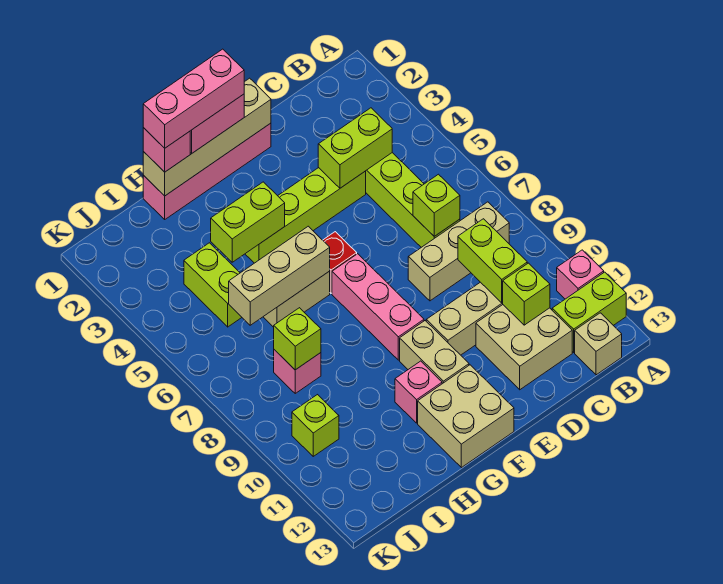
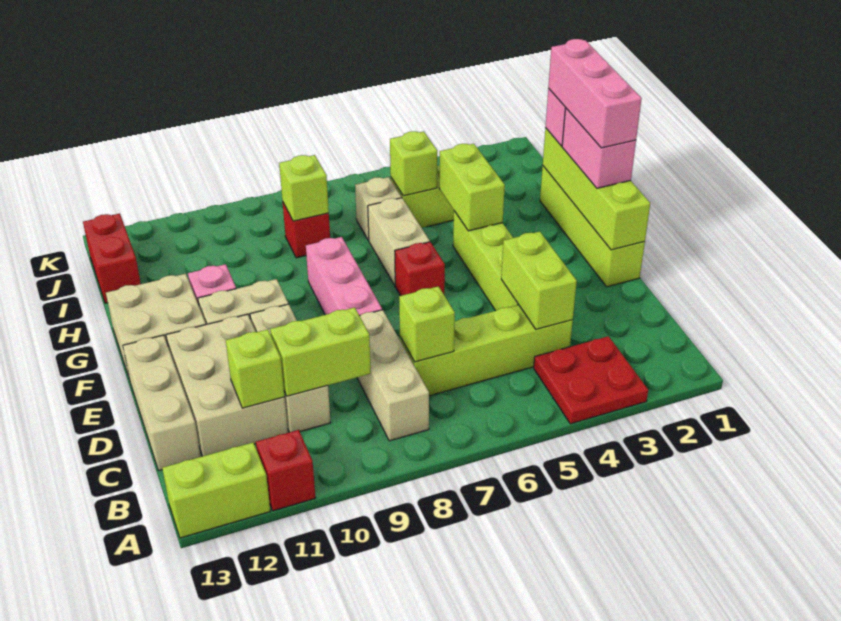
none -> red 2x2 plate [534,336,648,424]
pink 1x1 brick [557,250,604,299] -> red 1x1 brick [256,430,315,511]
lime 1x2 brick [552,272,626,352] -> lime 1x2 brick turned to [162,443,270,538]
tan 1x1 brick [575,313,622,375] -> tan 1x1 brick moved to [355,177,402,241]
tan 2x2 brick [476,305,572,390] -> tan 2x3 brick [166,314,288,456]
pink 1x4 brick [143,123,271,219] -> lime 1x4 brick [540,166,645,287]
tan 1x4 brick [143,78,271,196] -> lime 1x4 brick [543,128,650,250]
pink 1x3 brick [332,254,424,360] -> pink 1x3 brick turned to [306,237,382,316]
tan 1x3 brick [229,226,330,325] -> tan 1x3 brick moved to [123,335,201,470]
pink 1x1 brick [274,350,321,393] -> red 1x1 brick [282,201,330,258]
none -> red 1x2 brick [83,214,141,303]
lime 1x1 brick [292,395,339,456] -> lime 1x1 brick moved to [390,131,437,196]

